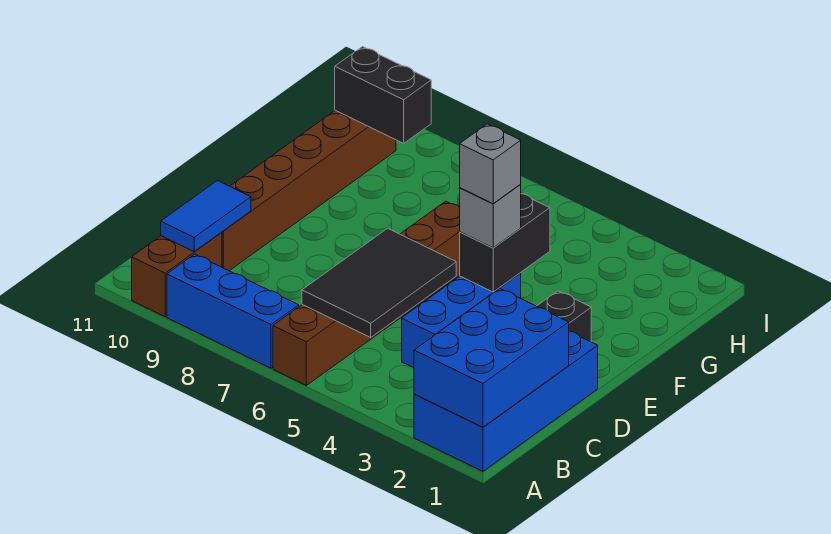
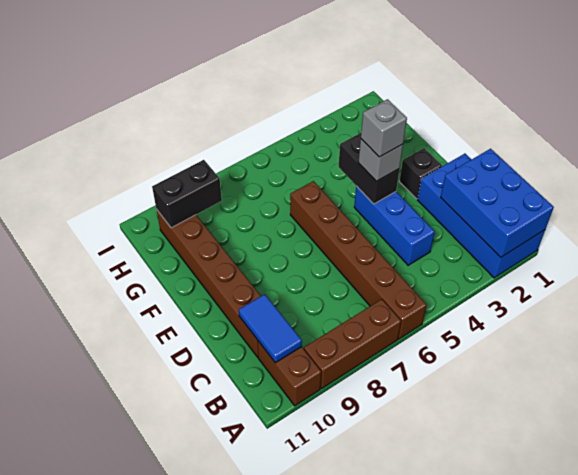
blue 1x3 brick [167,254,299,368] -> brown 1x3 brick [304,299,401,388]
black 2x3 tile [302,228,456,337] -> none

